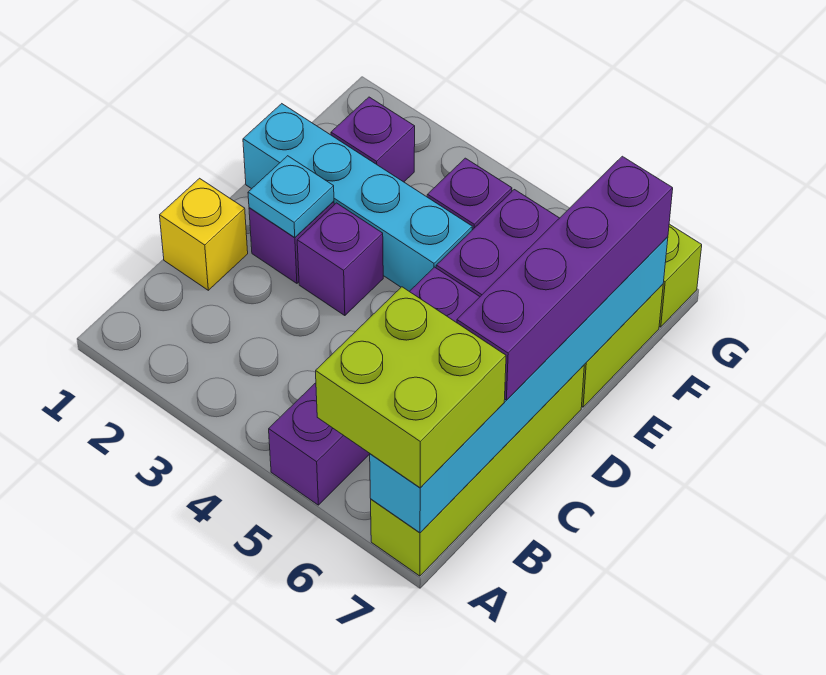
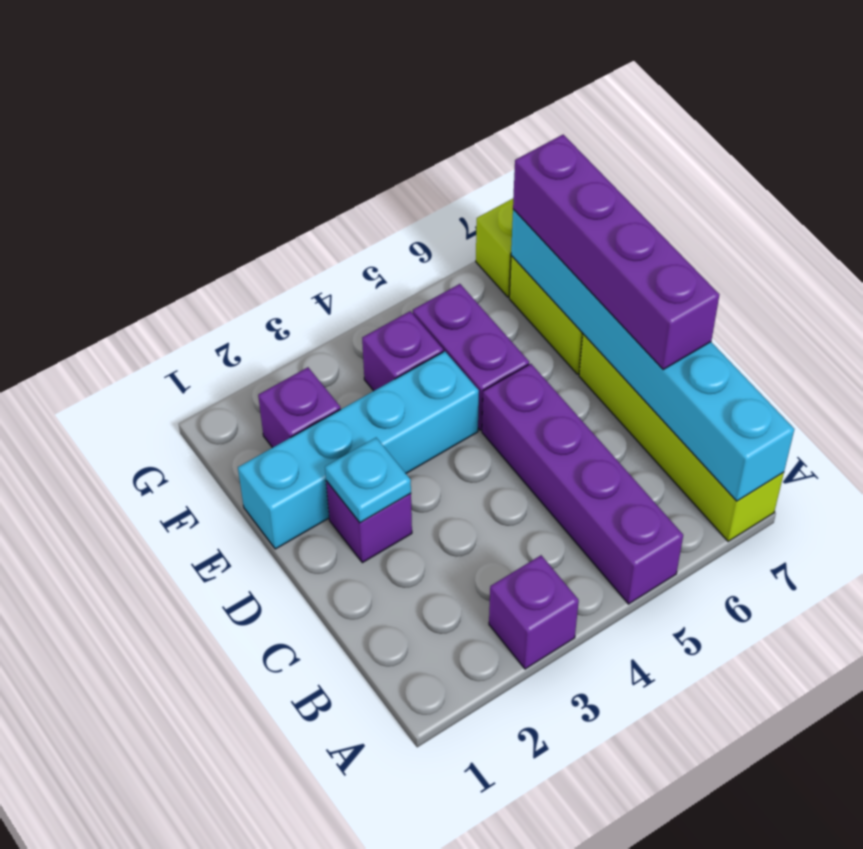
lime 2x2 brick [316,287,506,488] -> none
yellow 1x1 brick [160,178,248,290] -> none
purple 1x1 brick [297,203,383,316] -> purple 1x1 brick moved to [489,555,579,669]

